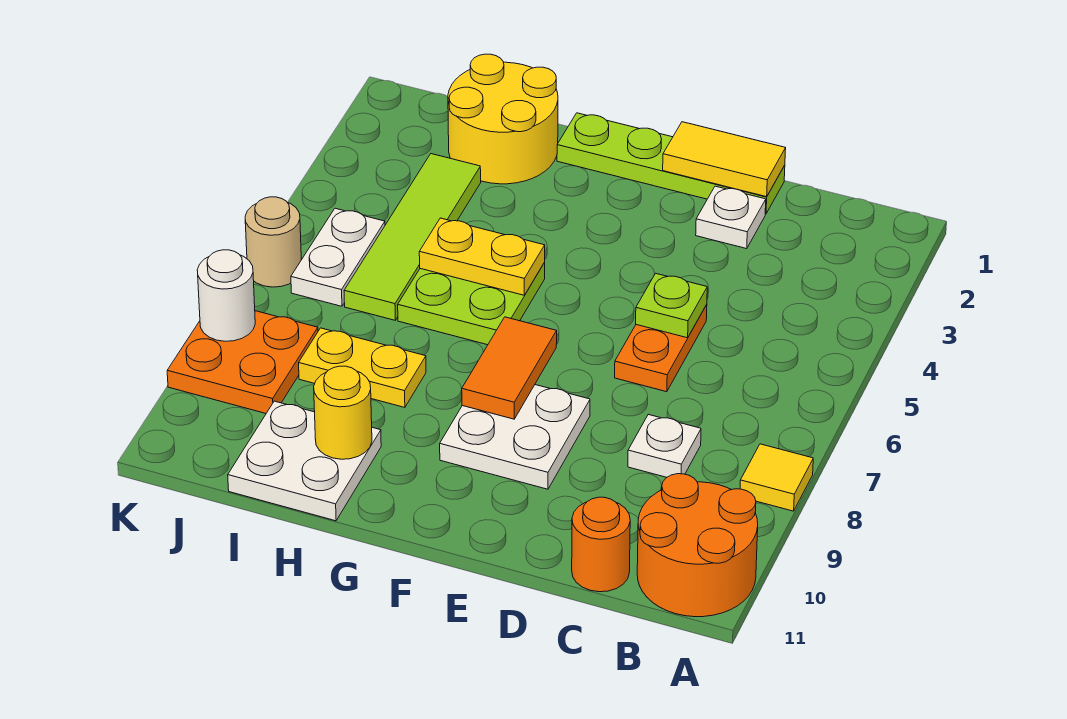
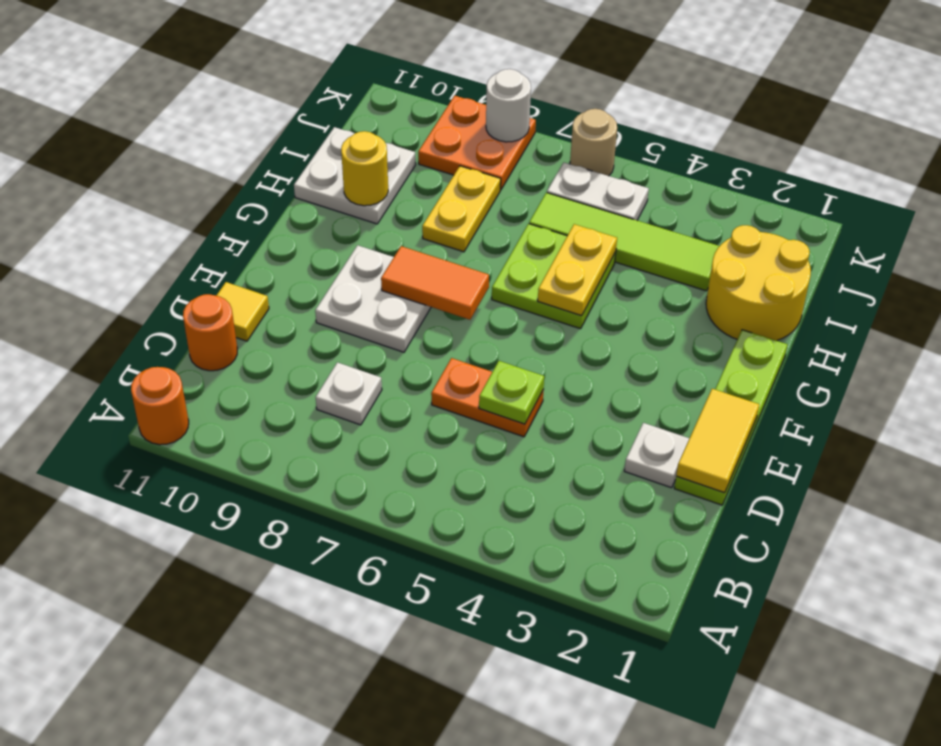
yellow 1x1 tile [740,444,813,511] -> yellow 1x1 tile moved to [216,282,269,341]
orange 2x2 round brick [637,474,758,617] -> orange 1x1 round brick [131,367,189,445]

